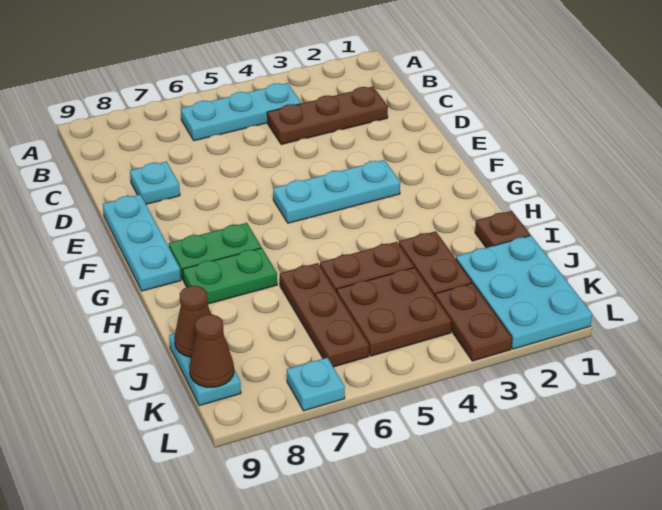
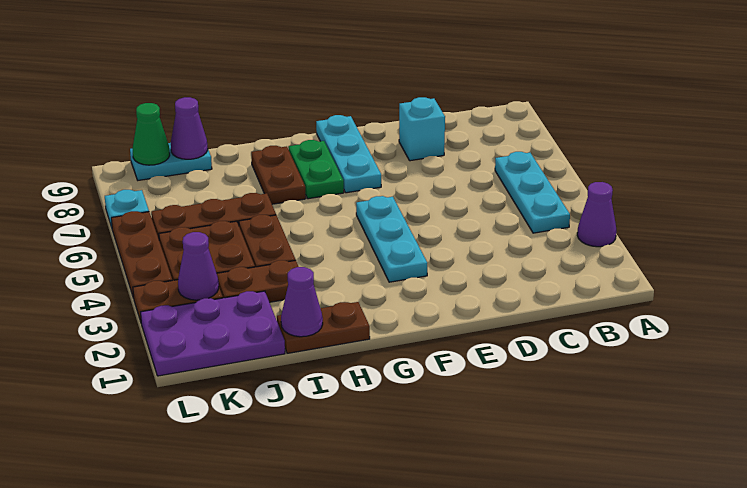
none -> purple 1x1 cone [577,182,616,247]
brown 1x3 plate [267,87,388,144] -> brown 1x3 plate moved to [111,211,172,298]
cyan 1x1 plate [130,162,180,204] -> cyan 1x1 brick [399,97,445,161]
cyan 1x3 plate [103,195,181,291] -> cyan 1x3 plate turned to [316,115,381,193]
green 1x2 plate [183,248,277,304] -> brown 1x2 plate [251,146,306,204]
brown 1x1 plate [475,211,530,248] -> brown 1x2 plate [277,302,370,353]
none -> purple 1x1 cone [281,267,323,337]
cyan 2x3 plate [456,236,592,349] -> purple 2x3 plate [141,291,285,376]
brown 1x1 cone [174,286,211,357] -> purple 1x1 cone [171,97,208,159]
none -> purple 1x1 cone [178,232,219,300]
brown 1x1 cone [189,315,234,387] -> green 1x1 cone [132,103,170,165]

